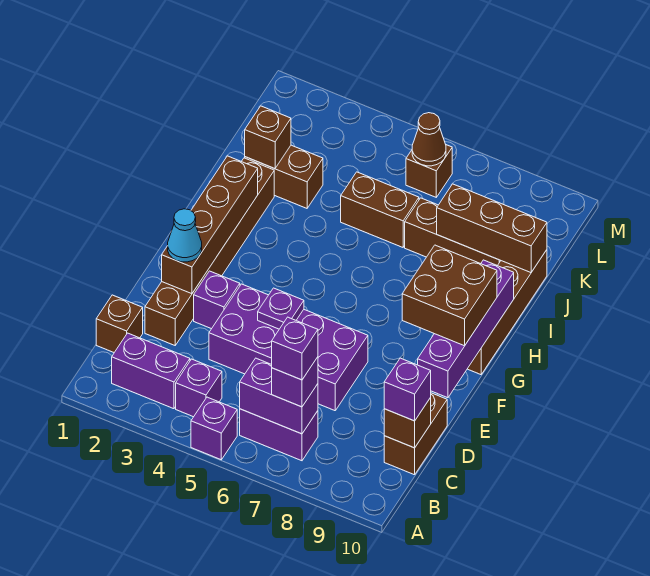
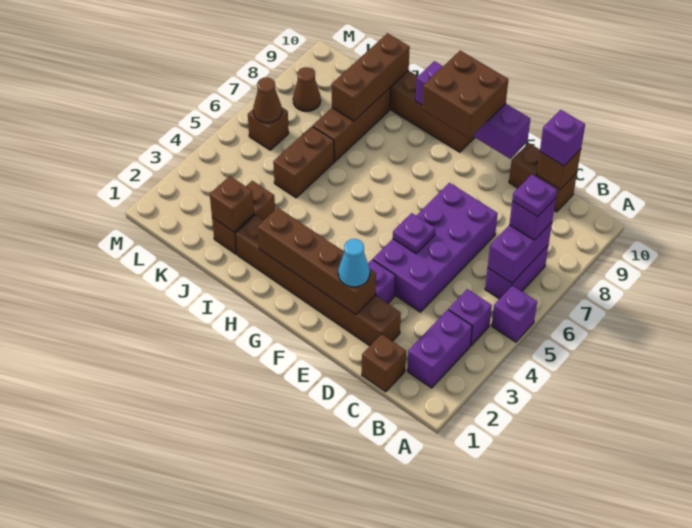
purple 1x1 brick [272,317,318,380] -> purple 1x1 plate [512,174,557,217]
none -> brown 1x1 cone [293,67,321,111]

